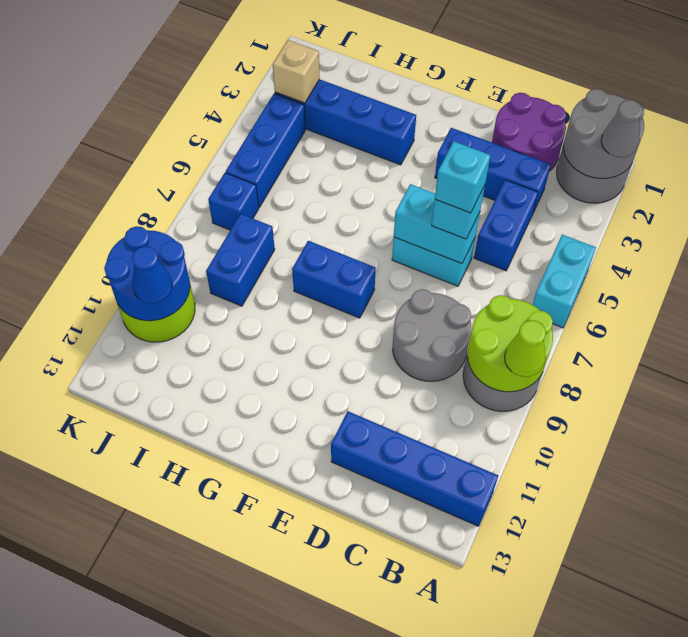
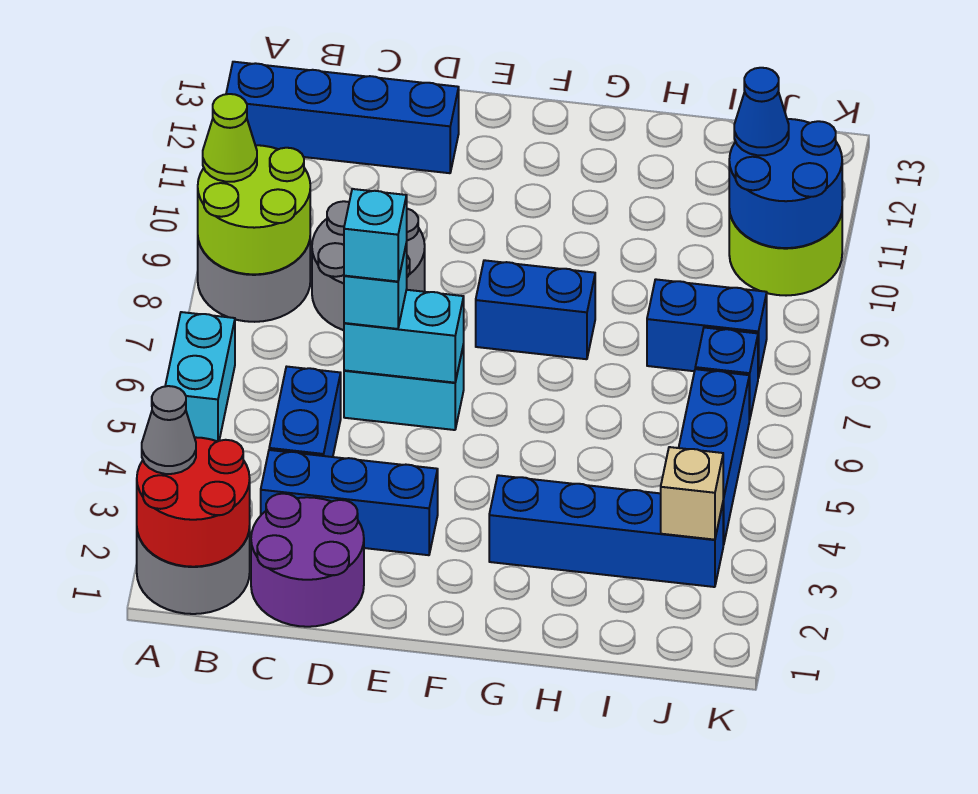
grey 2x2 round brick [563,89,644,179] -> red 2x2 round brick [137,437,250,567]
blue 1x2 brick [206,214,275,306] -> blue 1x2 brick turned to [647,279,767,378]

